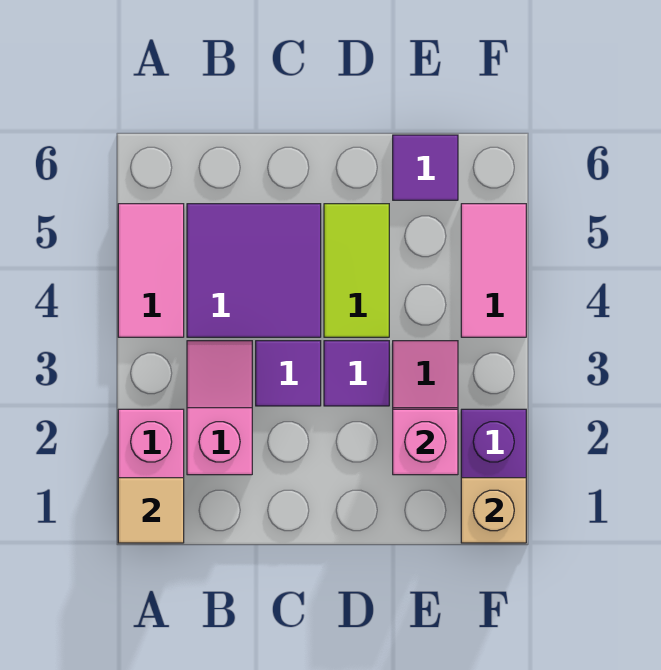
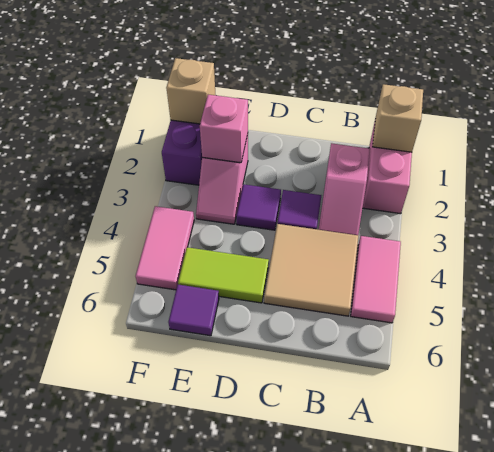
tan 1x1 tile [118,478,184,543] -> tan 1x1 brick [372,84,423,152]
purple 2x2 tile [187,204,321,337] -> tan 2x2 tile [264,224,358,316]
lime 1x2 tile [324,204,389,337] -> lime 1x2 tile turned to [178,247,269,303]

